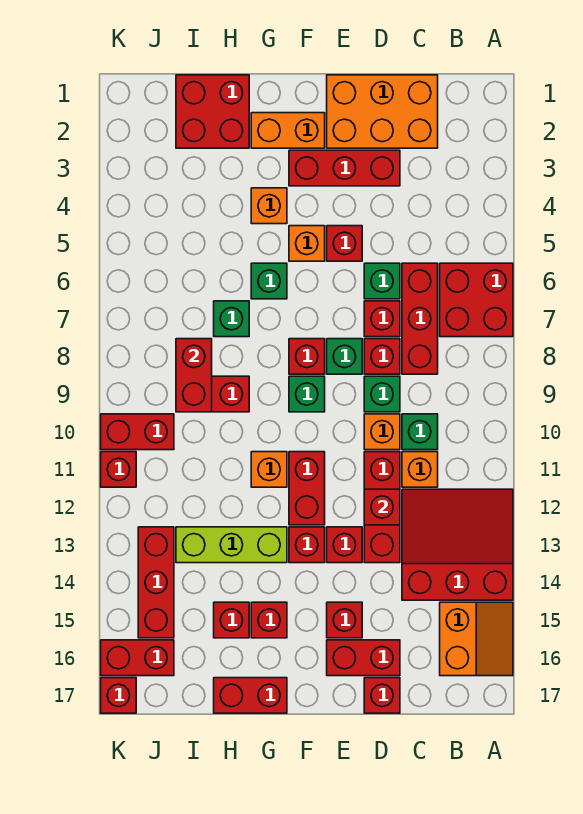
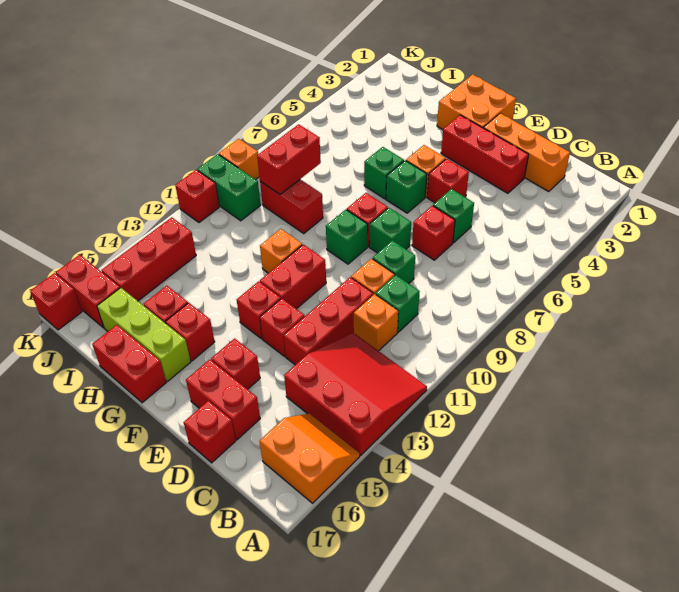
red 2x2 brick [440,263,513,337] -> none
orange 2x2 slope [440,602,513,676] -> orange 2x2 slope turned to [259,414,360,503]
orange 2x3 brick [327,75,438,148] -> orange 1x3 brick [484,113,570,192]
red 1x3 brick [402,263,438,374] -> none
red 1x1 brick [364,339,400,374] -> none
red 1x1 brick [364,489,400,525] -> none
orange 1x2 brick [251,113,325,148] -> orange 2x2 brick [437,74,516,130]
orange 1x1 brick [251,188,287,224] -> orange 1x1 brick moved to [219,139,259,180]
lime 1x3 brick [176,527,287,563] -> lime 1x3 brick moved to [97,288,191,381]
red 2x2 brick [176,75,249,148] -> none
green 1x1 brick [214,301,249,337] -> green 1x1 brick moved to [386,161,427,213]
red 1x2 brick [101,414,174,450] -> green 1x2 brick [197,154,261,221]

